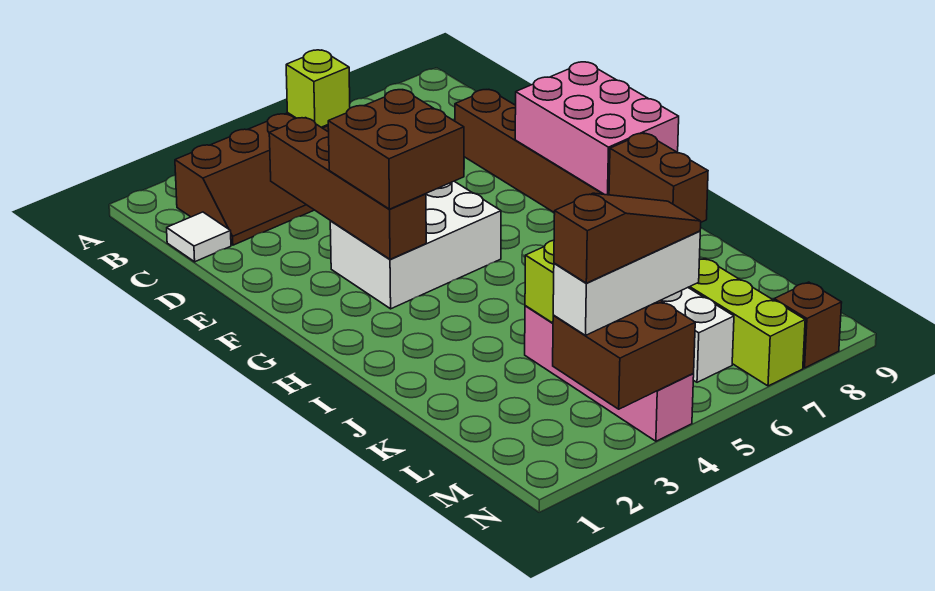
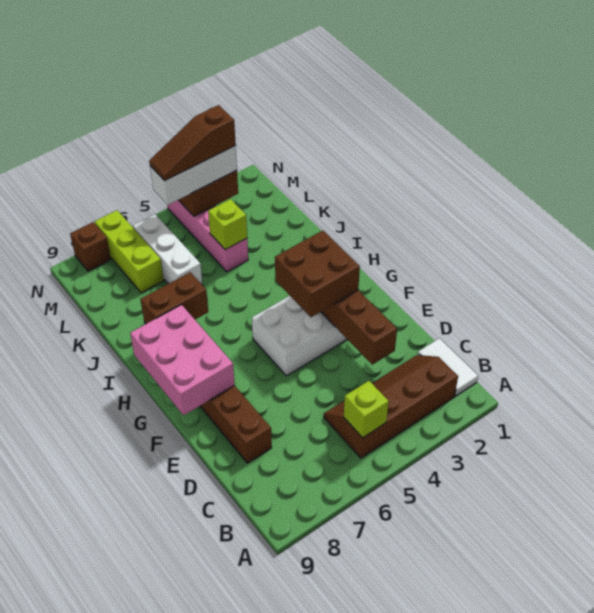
white 1x1 tile [167,212,231,262] -> white 1x2 tile [418,338,478,396]
brown 1x2 brick [609,133,708,222] -> brown 1x2 brick turned to [140,272,208,324]

